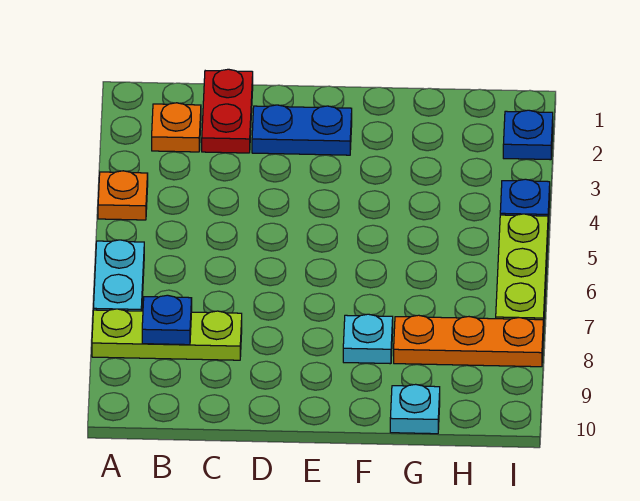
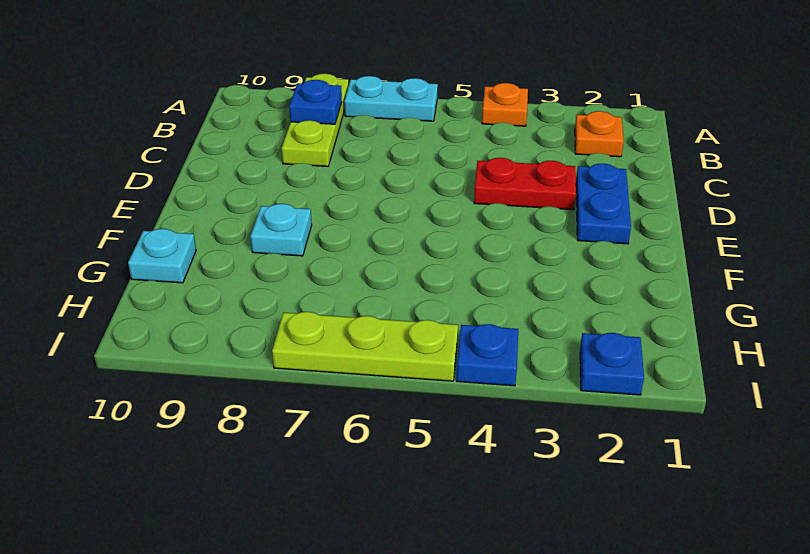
red 1x2 plate [202,69,253,153] -> red 1x2 plate moved to [474,158,576,210]
orange 1x3 plate [394,315,543,367] -> none

